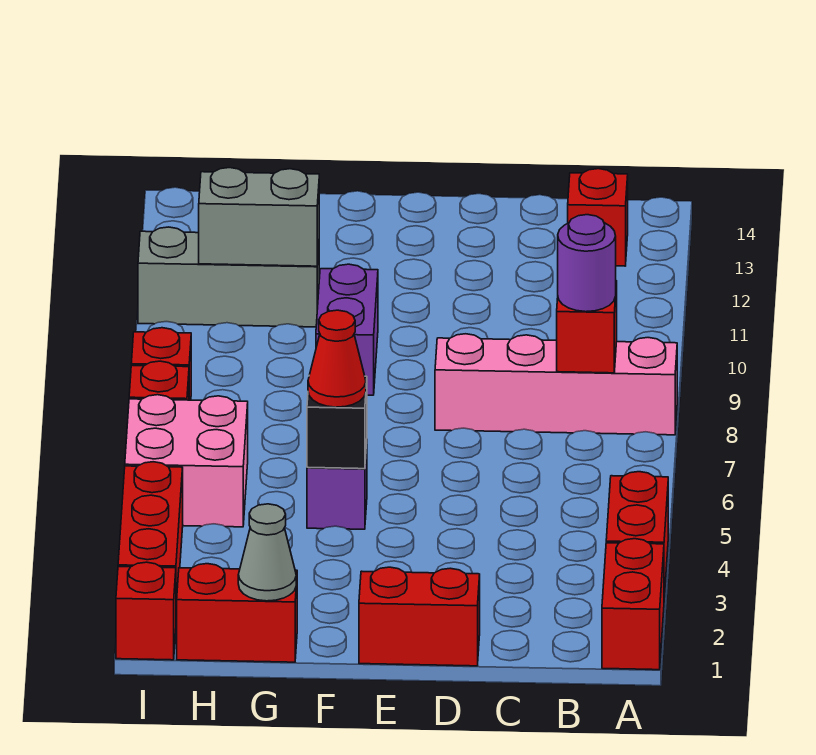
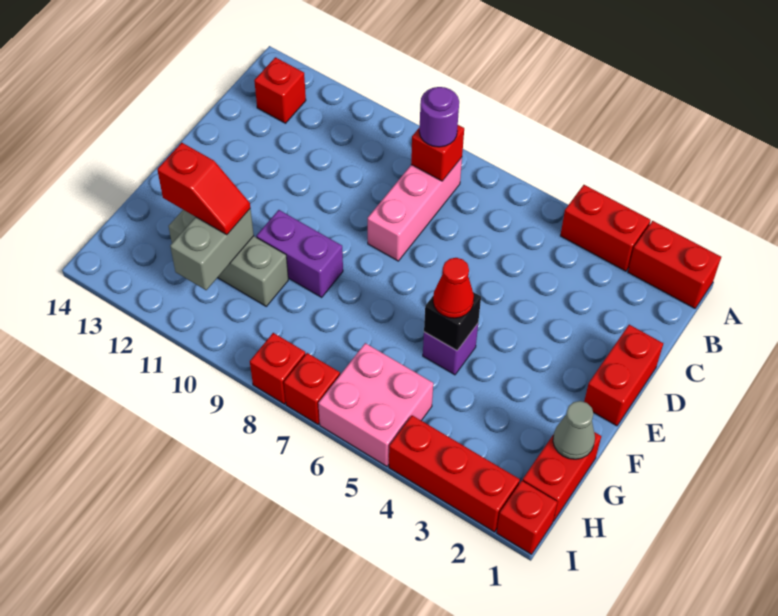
pink 1x4 brick [435,334,677,435] -> pink 1x3 brick [368,157,462,261]
grey 1x3 brick [138,227,319,327] -> grey 1x3 brick turned to [169,210,288,306]
none -> red 1x2 slope [157,143,250,235]

